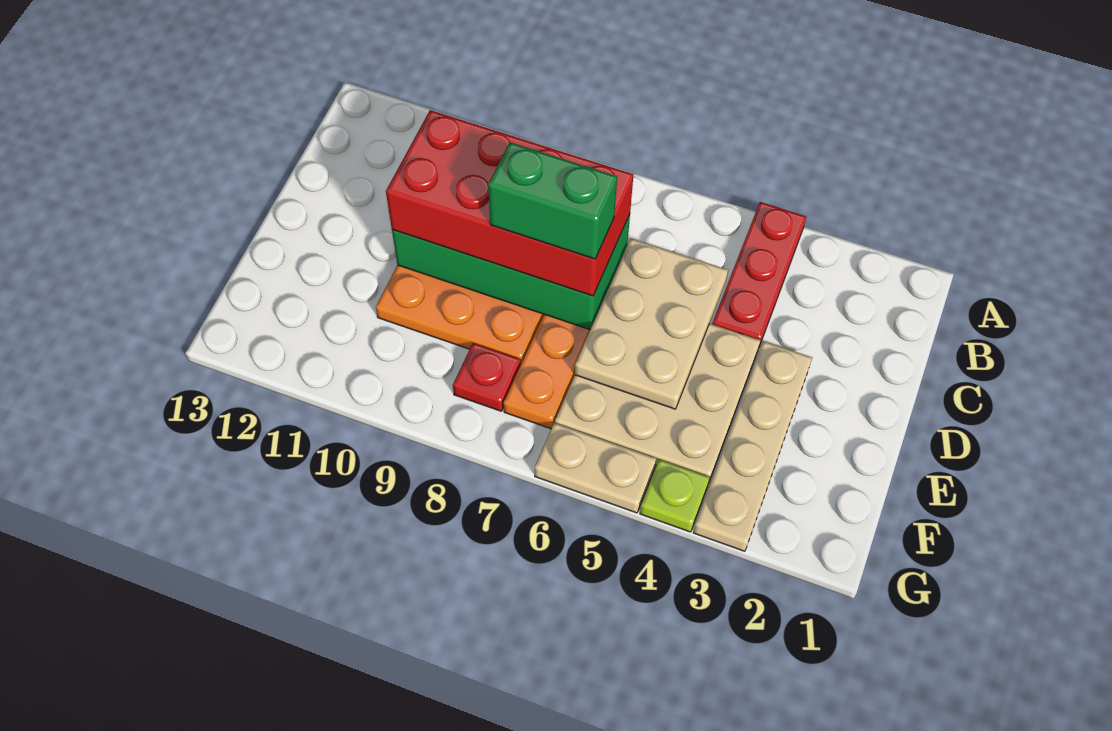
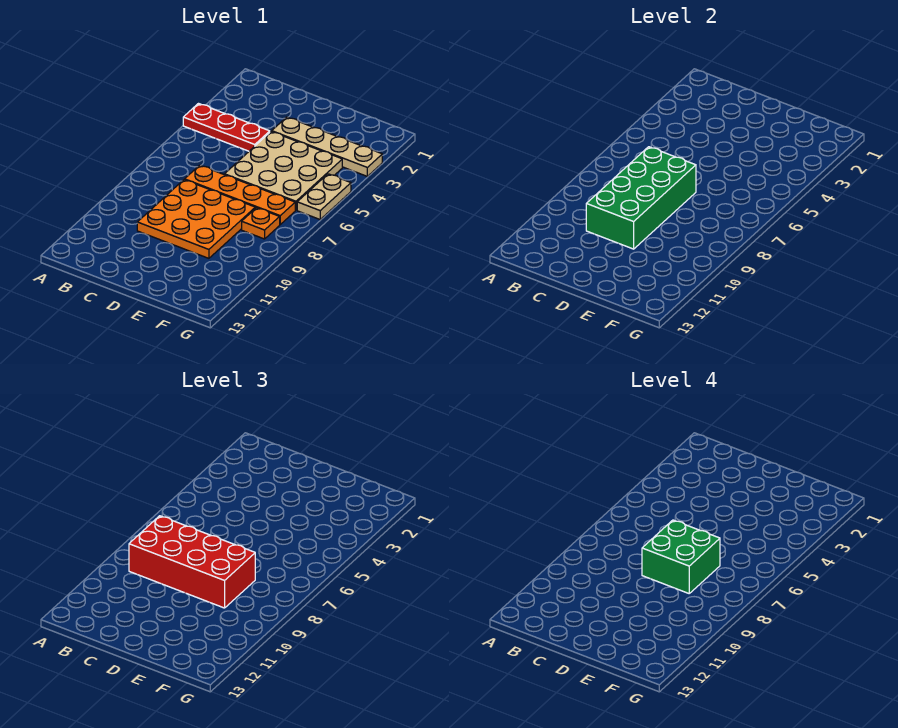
tan 2x3 plate [575,238,728,409] -> none
red 2x4 brick [386,110,633,296] -> red 2x4 brick turned to [129,516,255,608]
green 1x2 brick [488,142,617,259] -> green 2x2 brick [642,520,720,593]
red 1x1 plate [453,343,521,411] -> orange 1x1 plate [242,208,280,239]
lime 1x1 plate [640,459,710,532] -> none

